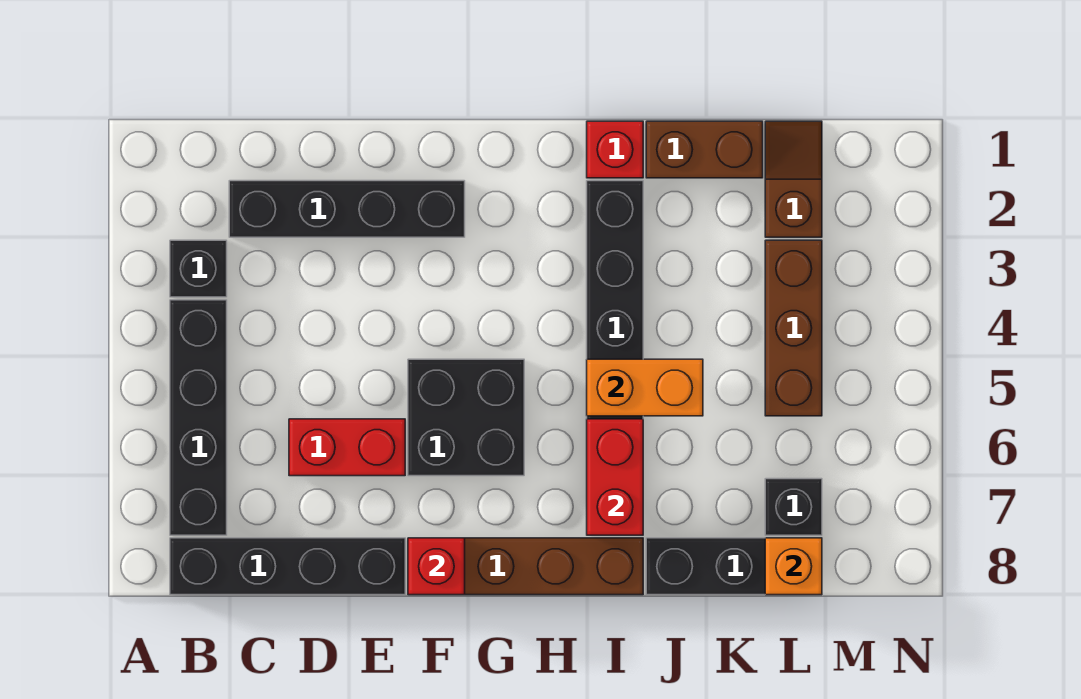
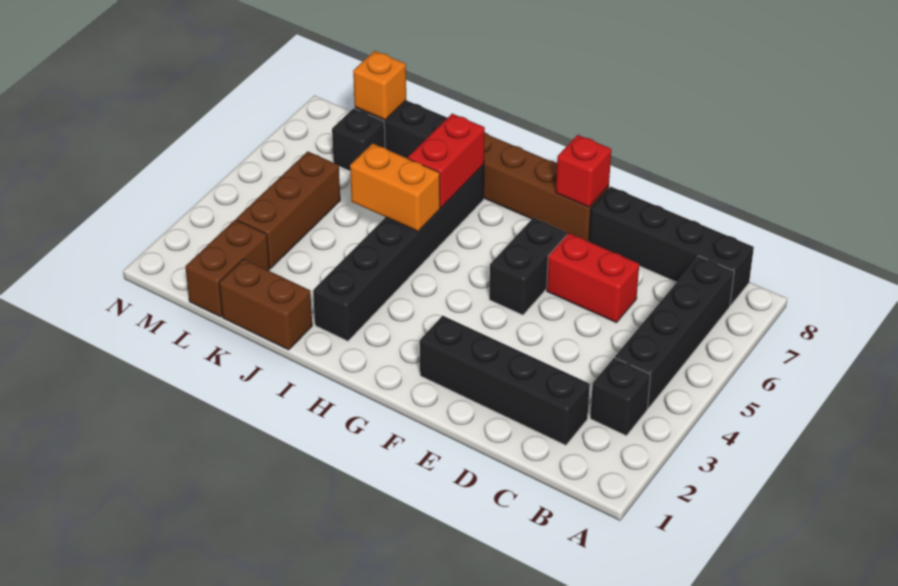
black 2x2 brick [408,359,524,476] -> black 1x2 brick [489,218,567,315]
red 1x1 brick [587,121,643,178] -> none
brown 1x2 slope [765,121,822,237] -> brown 1x2 brick [185,220,270,317]

